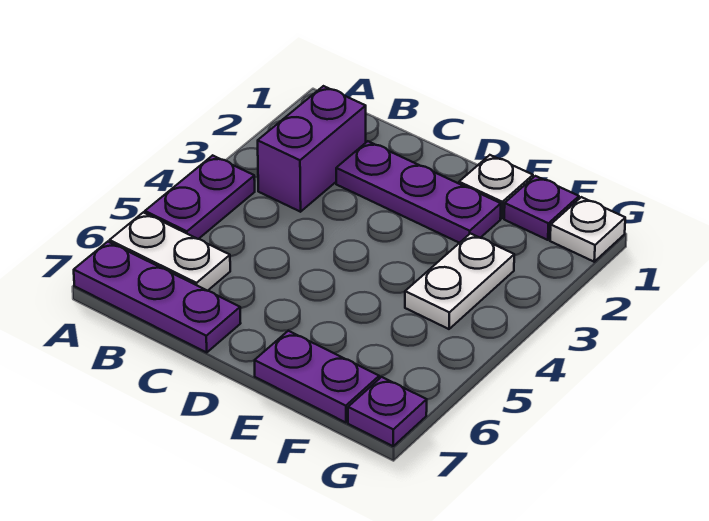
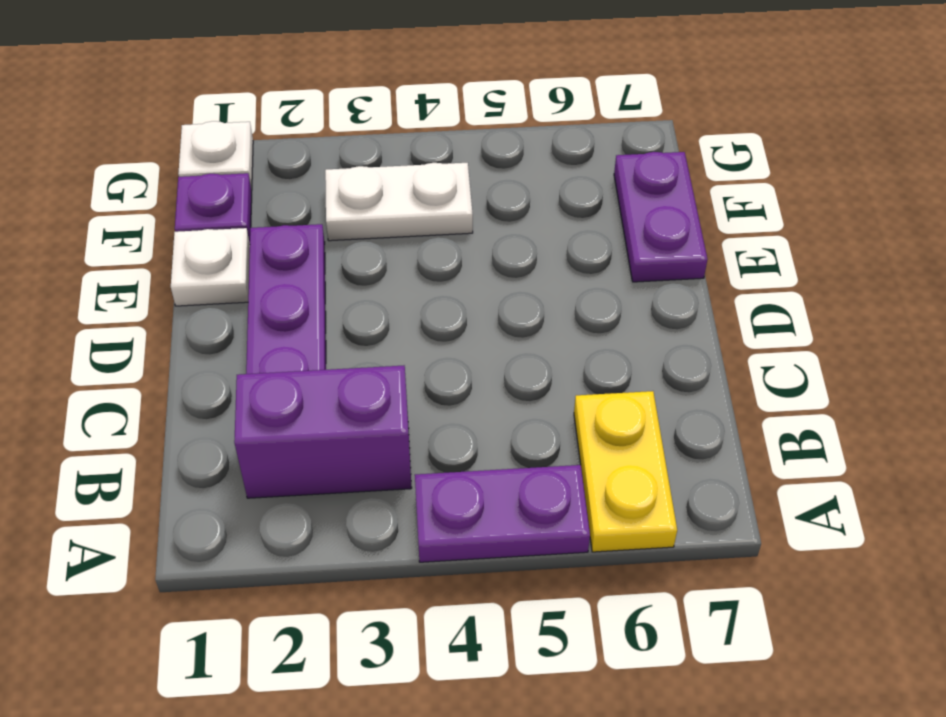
white 1x2 plate [110,212,230,291] -> yellow 1x2 plate [574,391,677,552]
purple 1x3 plate [74,242,241,352] -> none
purple 1x1 plate [348,377,427,446] -> none

